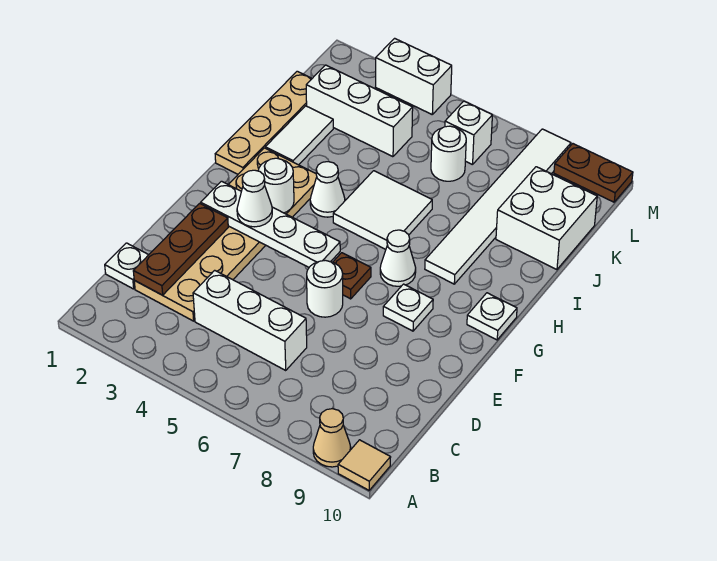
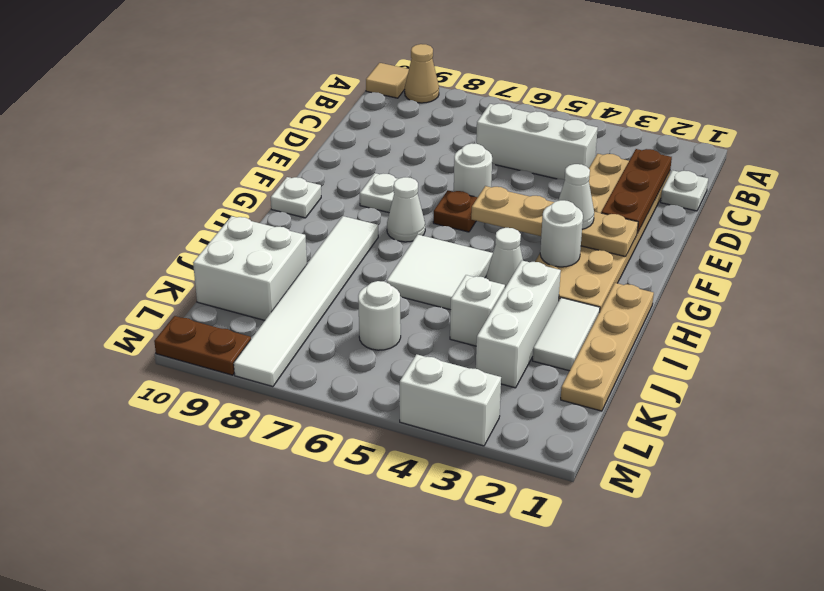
white 1x4 plate [201,181,340,267] -> tan 1x4 plate [471,186,638,257]
white 1x3 brick [306,65,413,157] -> white 1x3 brick turned to [476,261,561,388]
white 1x1 brick [445,101,492,165] -> white 1x1 brick moved to [450,275,505,346]

